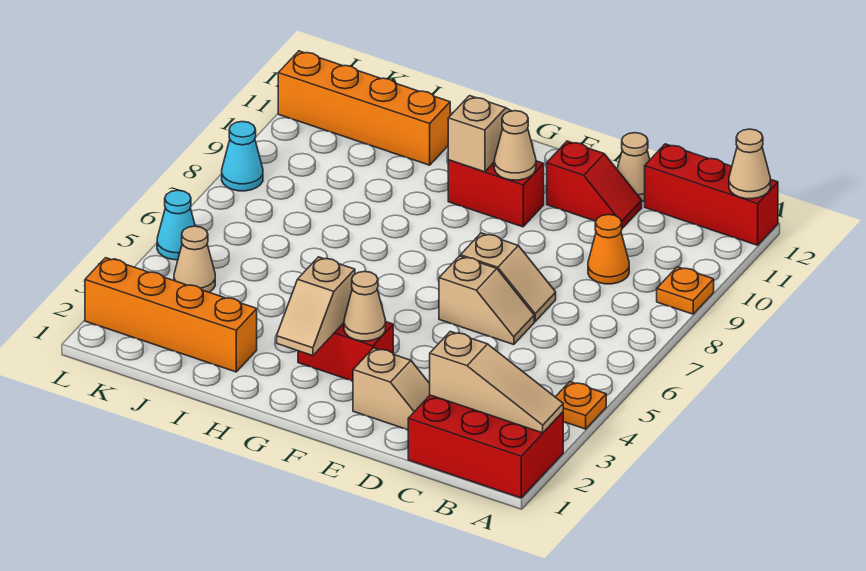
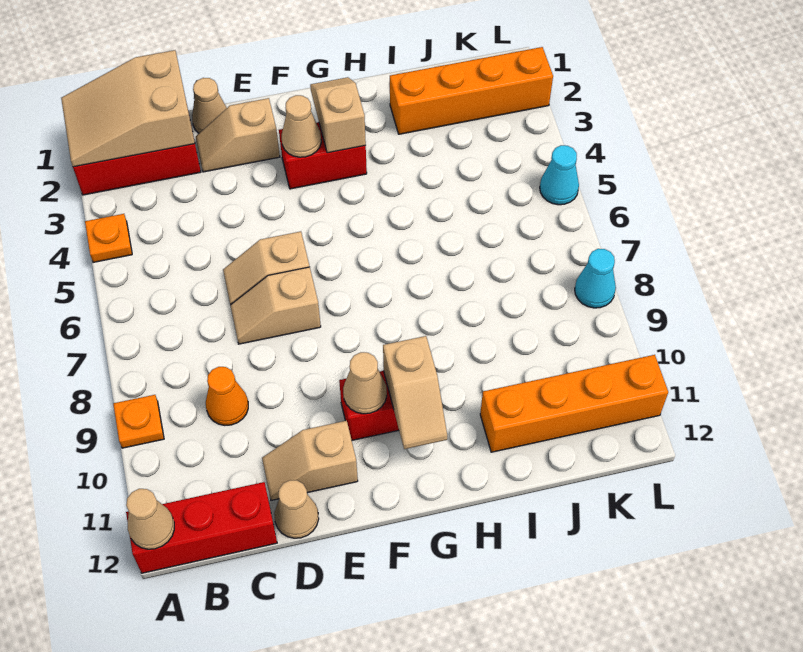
tan 1x3 slope [430,331,563,433] -> tan 2x3 slope [61,50,195,167]
red 1x2 slope [547,141,642,228] -> tan 1x2 slope [262,421,358,500]
tan 1x1 cone [174,226,215,292] -> tan 1x1 cone moved to [192,78,227,133]

